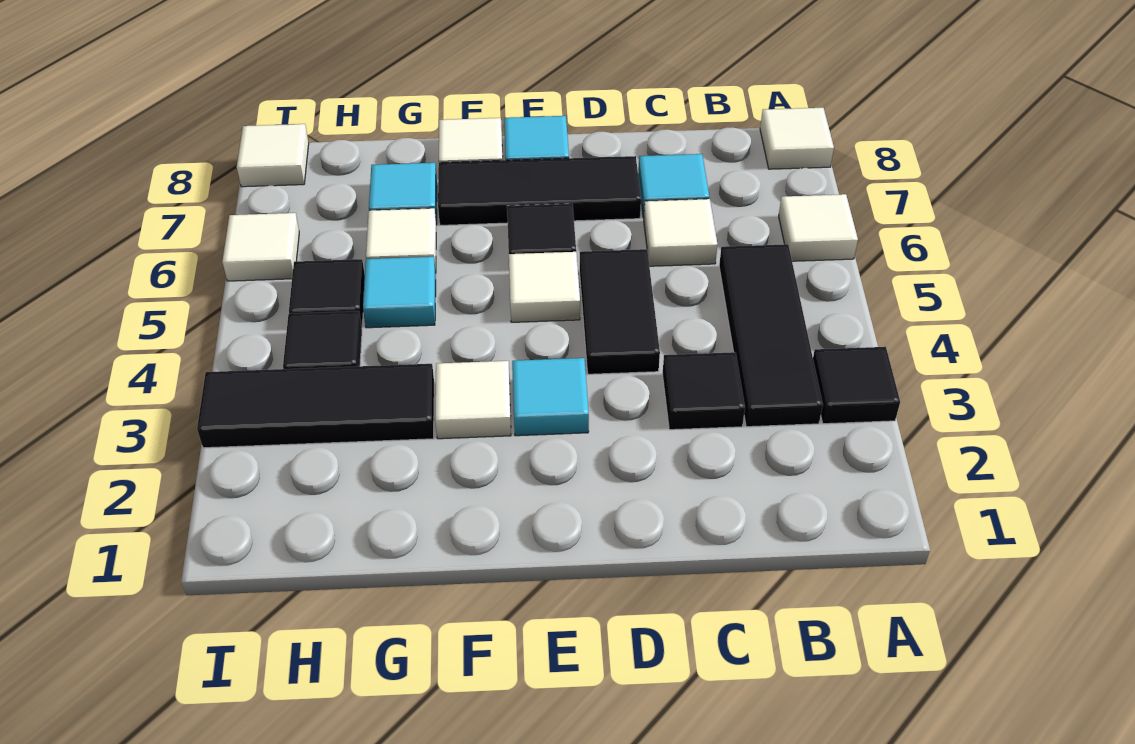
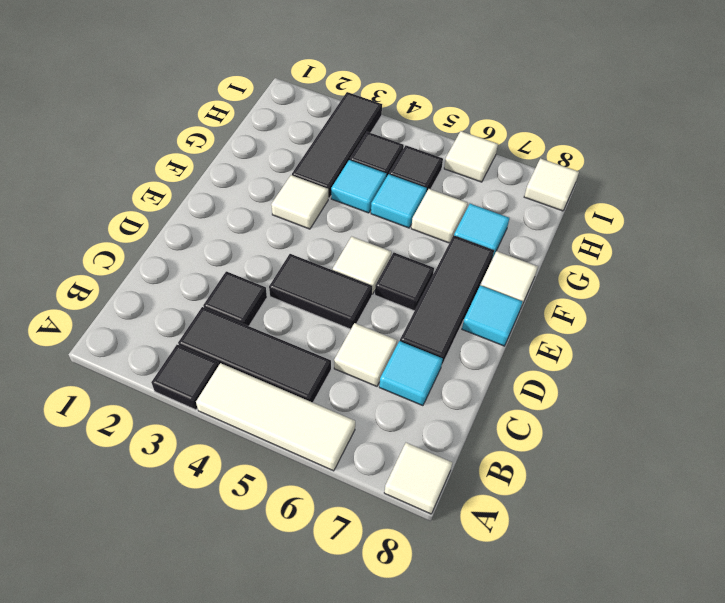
white 1x1 tile [779,194,858,261] -> white 1x3 tile [196,363,355,471]
cyan 1x1 tile [512,358,589,436] -> cyan 1x1 tile moved to [331,160,386,213]

